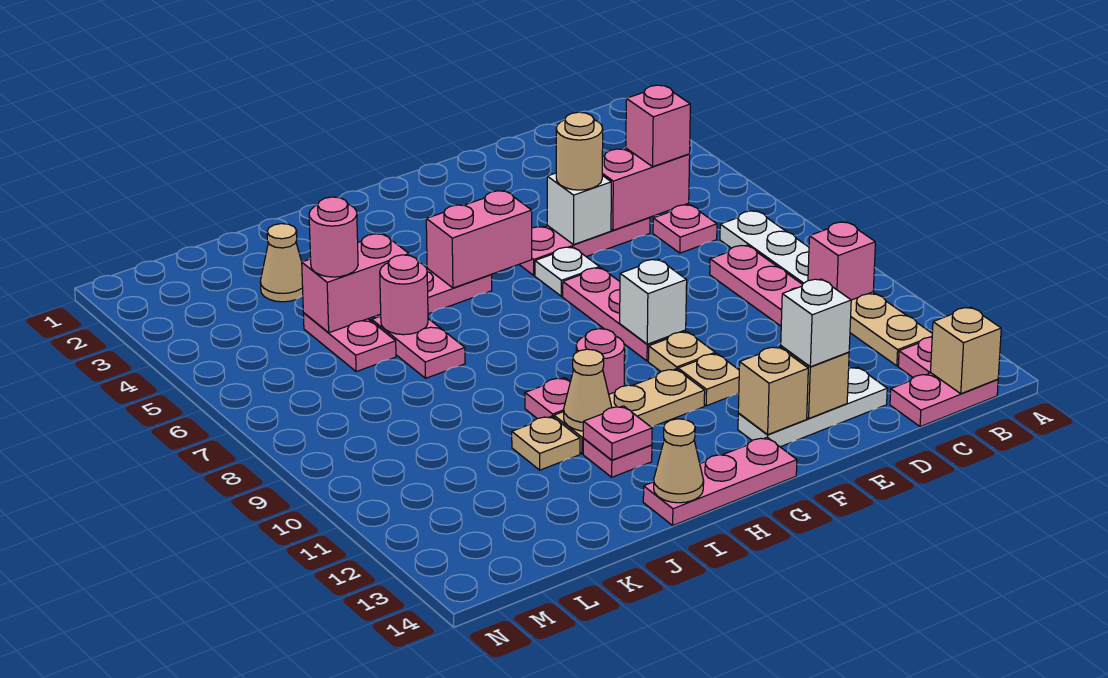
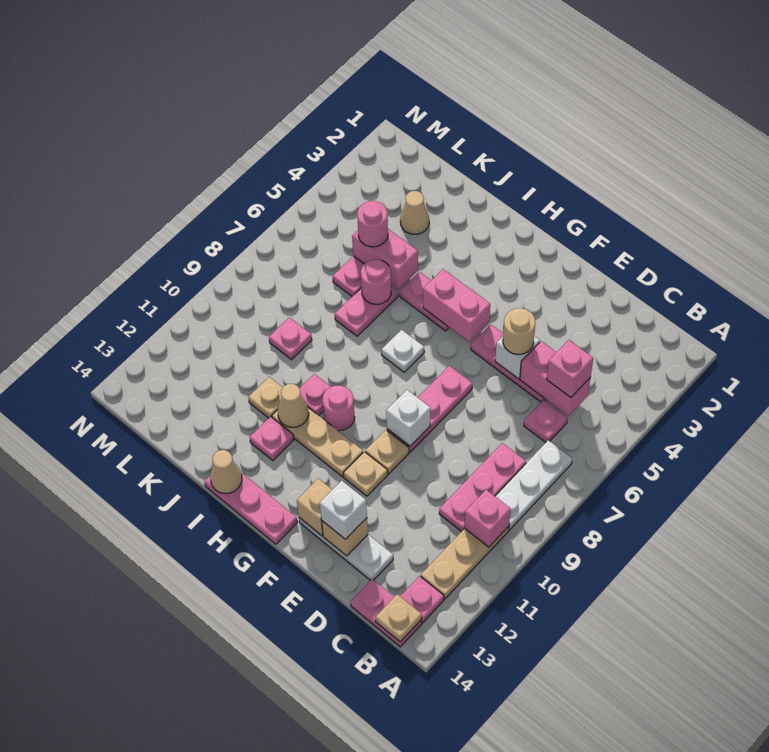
tan 1x1 brick [931,307,1001,394] -> tan 1x1 plate [376,594,422,642]
white 1x1 plate [535,247,600,296] -> white 1x1 plate moved to [382,330,424,372]
pink 1x1 plate [583,406,652,460] -> pink 1x1 plate moved to [269,317,312,360]

